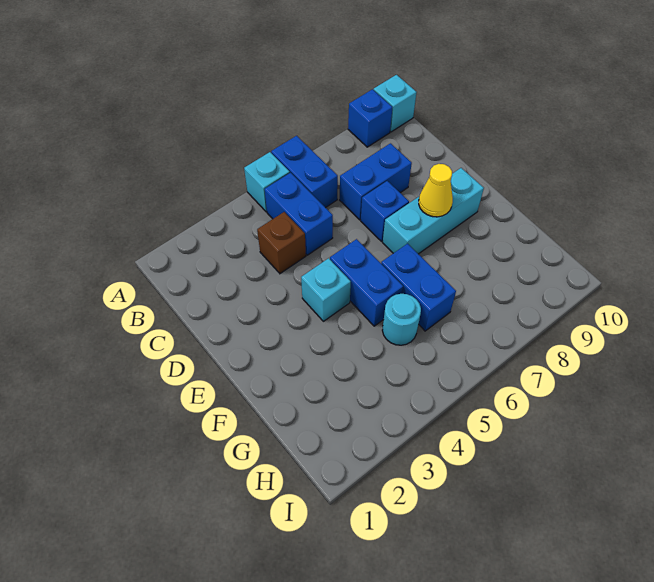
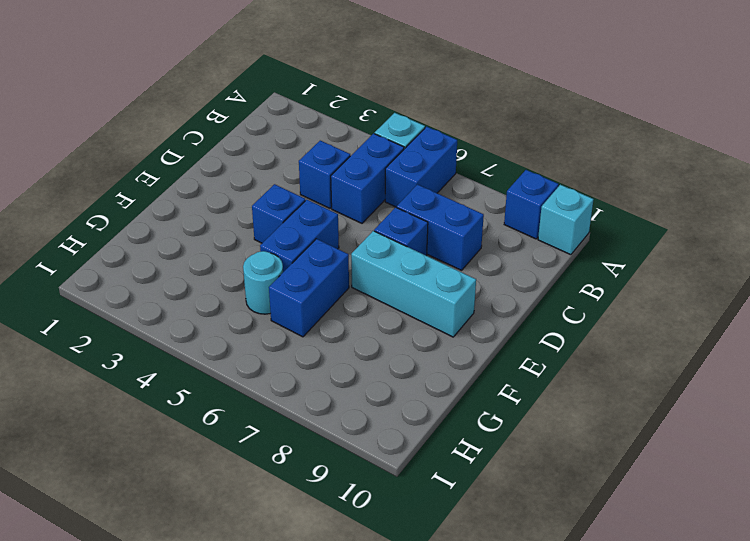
brown 1x1 brick [257,212,306,274] -> blue 1x1 brick [299,141,350,208]
cyan 1x1 brick [301,258,351,321] -> blue 1x1 brick [252,184,305,243]
yellow 1x1 cone [419,164,453,217] -> none

